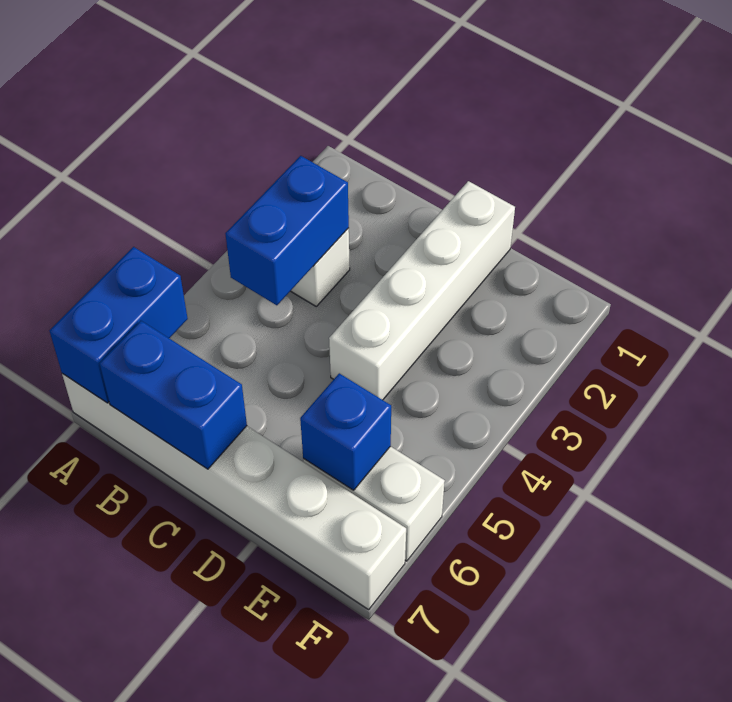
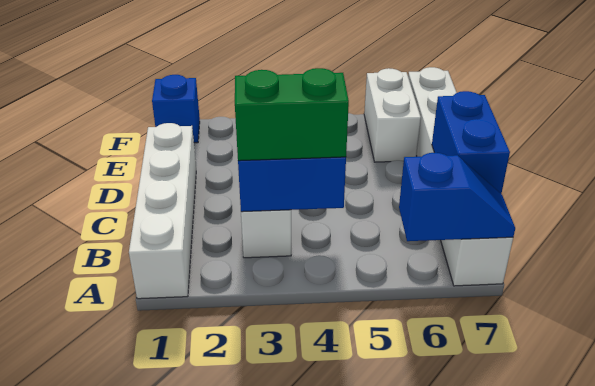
blue 1x2 brick [49,247,188,403] -> blue 1x2 slope [399,153,515,241]
none -> green 1x2 brick [235,68,349,161]
white 1x4 brick [329,181,515,400] -> white 1x4 brick turned to [129,123,196,299]
blue 1x1 brick [300,373,391,490] -> blue 1x1 brick moved to [152,75,200,143]

